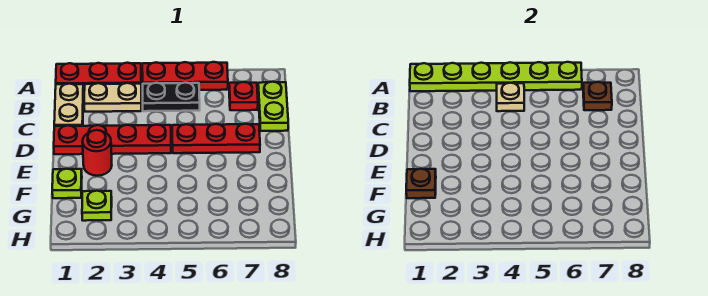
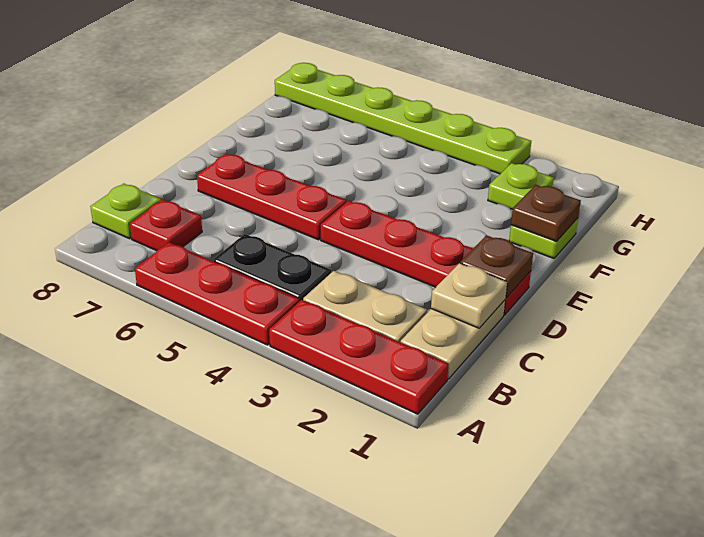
lime 1x6 plate [410,62,582,91] -> lime 1x6 plate moved to [275,63,531,174]
tan 1x1 plate [497,83,524,111] -> tan 1x1 plate moved to [431,263,507,328]
brown 1x1 plate [583,82,612,110] -> brown 1x1 plate moved to [461,235,533,298]
lime 1x2 plate [258,82,288,131] -> lime 1x1 plate [90,184,161,239]
red 1x1 round brick [82,130,112,176] -> none

